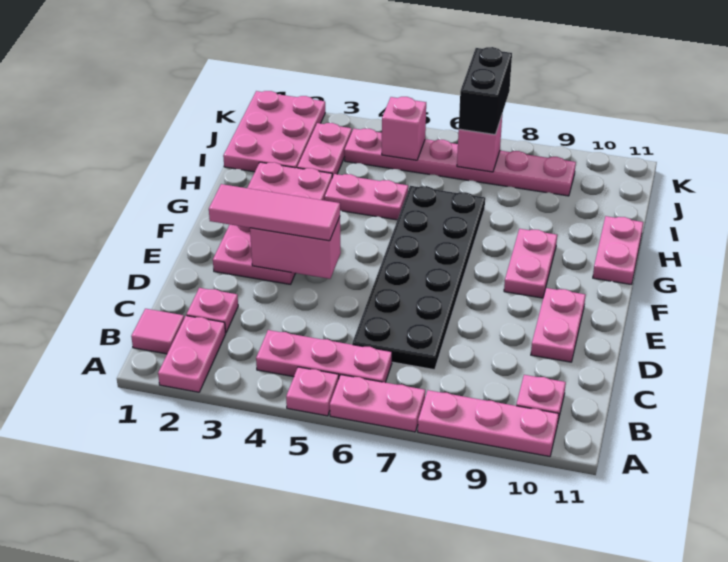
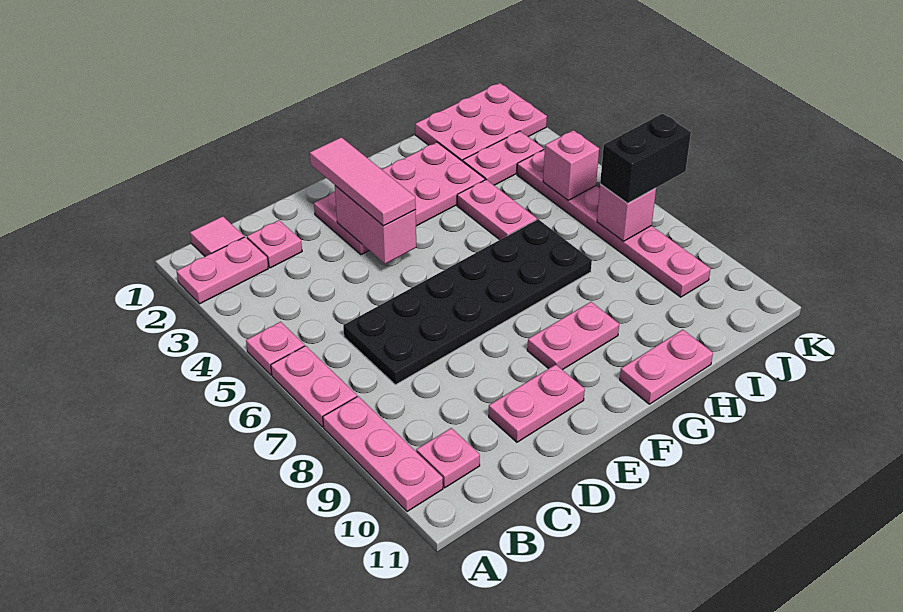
pink 1x3 plate [256,330,392,383] -> none

